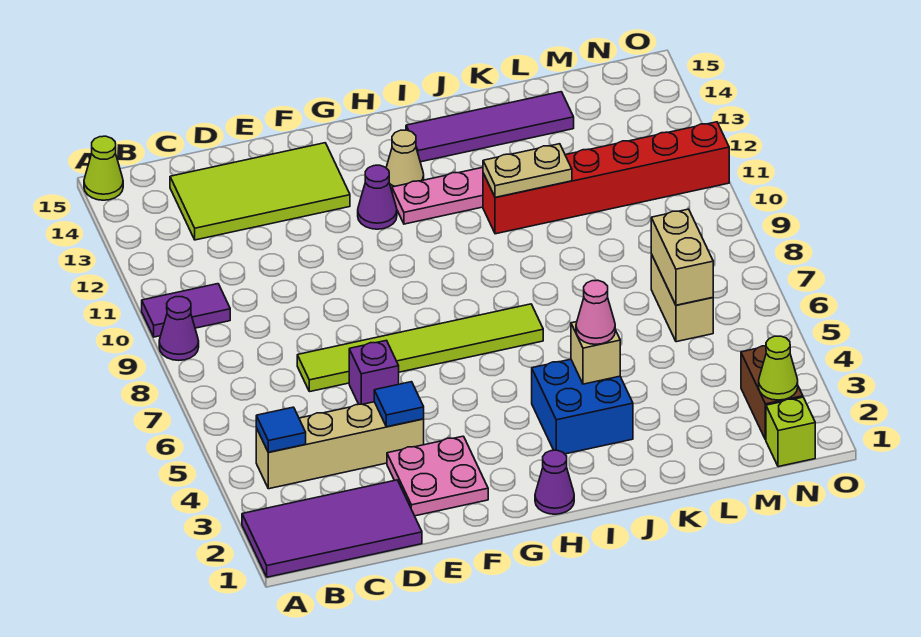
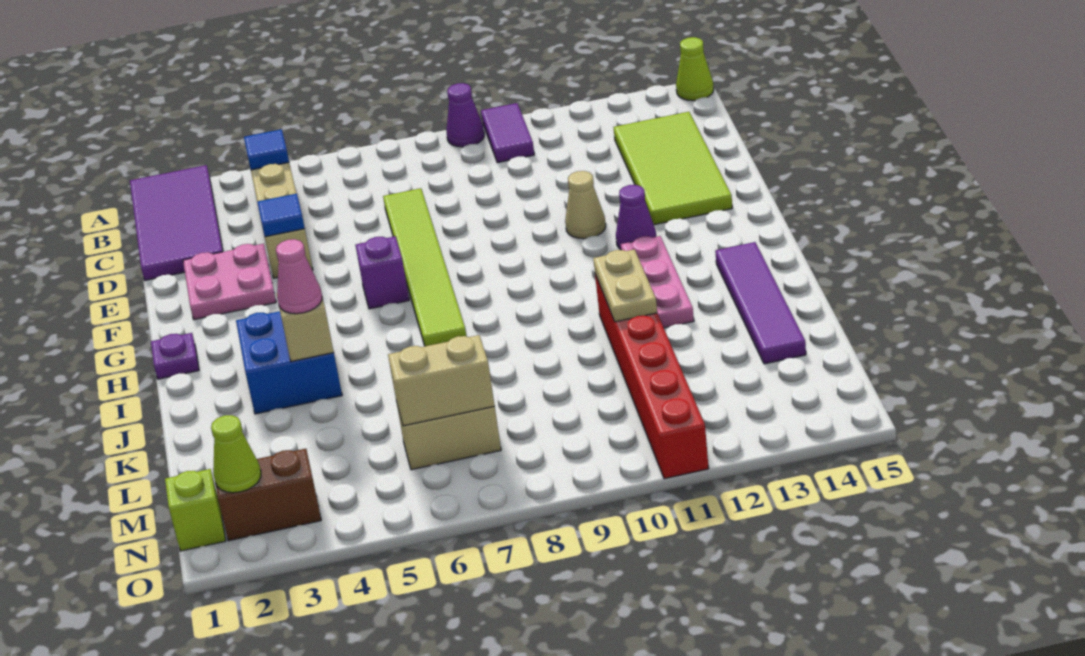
purple 1x1 brick [349,340,399,404] -> purple 1x1 brick moved to [355,236,409,309]
purple 1x1 cone [535,450,574,514] -> purple 1x1 plate [151,333,199,379]
tan 1x1 cone [386,130,424,190] -> tan 1x1 cone moved to [565,171,606,239]

